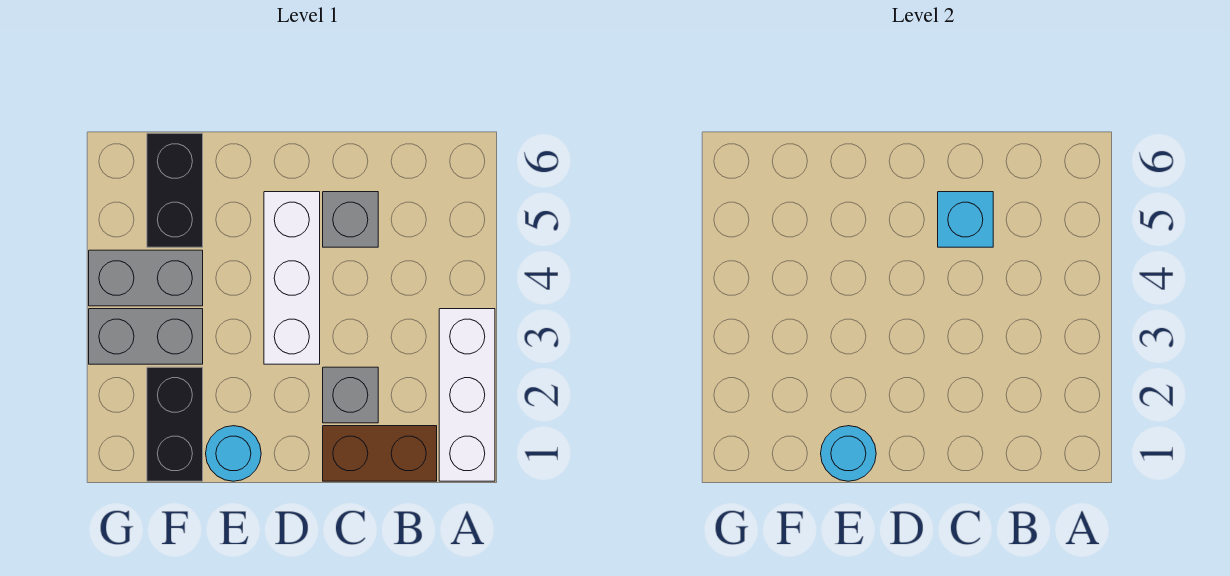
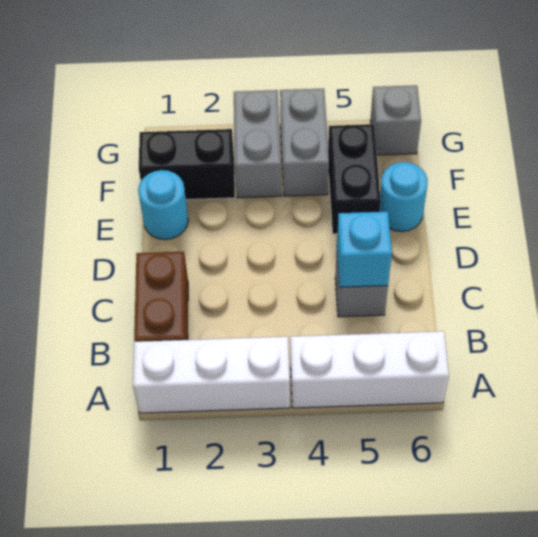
grey 1x1 brick [323,367,378,423] -> grey 1x1 brick moved to [370,85,421,155]
white 1x3 brick [264,192,320,364] -> white 1x3 brick moved to [290,331,449,408]
cyan 1x1 round brick [821,426,876,481] -> cyan 1x1 round brick moved to [380,162,428,232]
black 1x2 brick [147,133,203,247] -> black 1x2 brick turned to [328,124,381,234]

